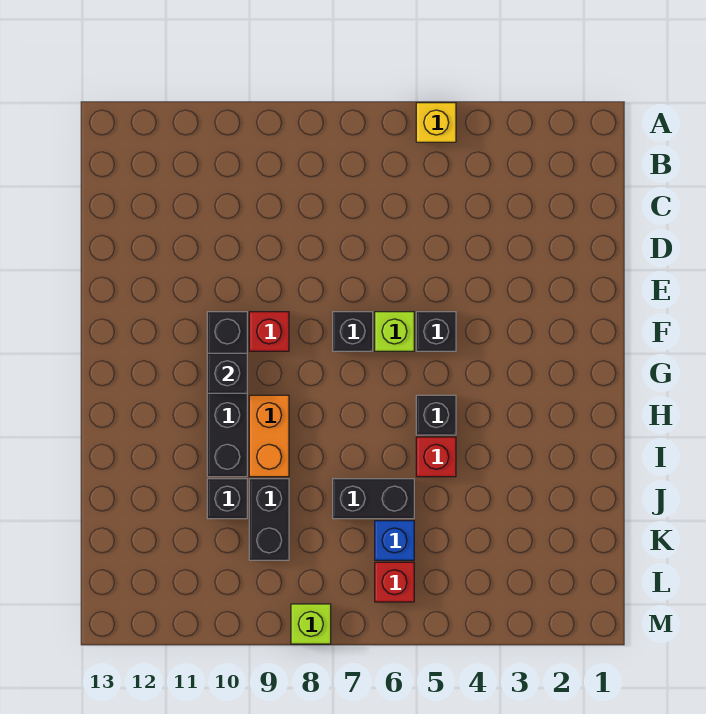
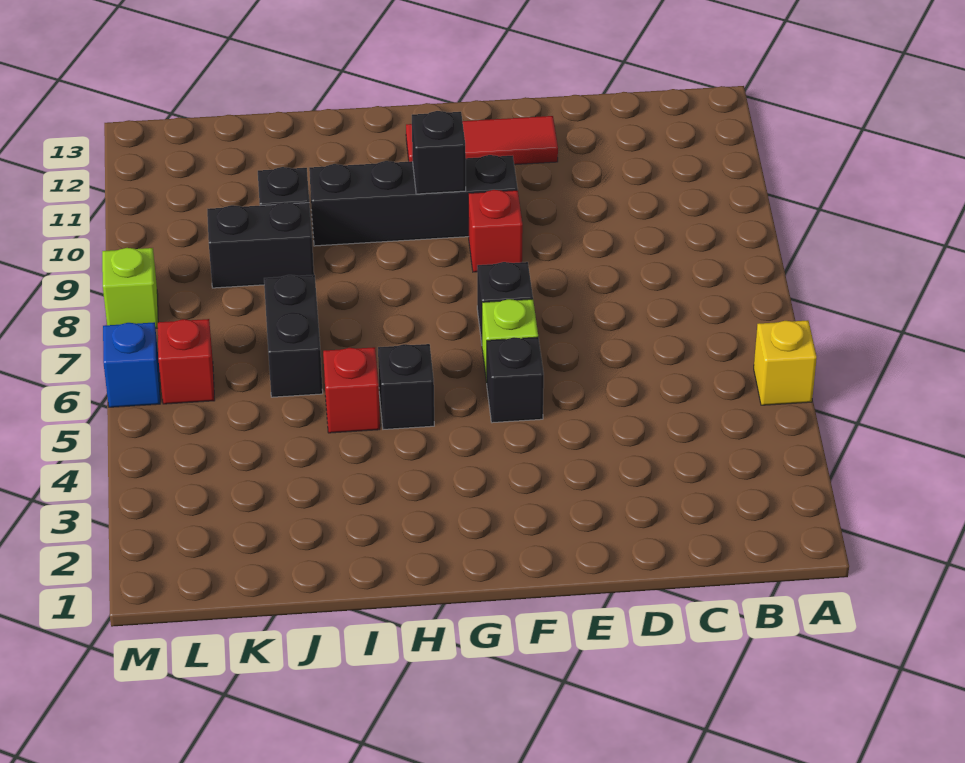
none -> red 1x3 tile [406,116,558,165]
orange 1x2 brick [249,395,289,477] -> none
blue 1x1 brick [375,521,414,560] -> blue 1x1 brick moved to [103,322,160,407]

